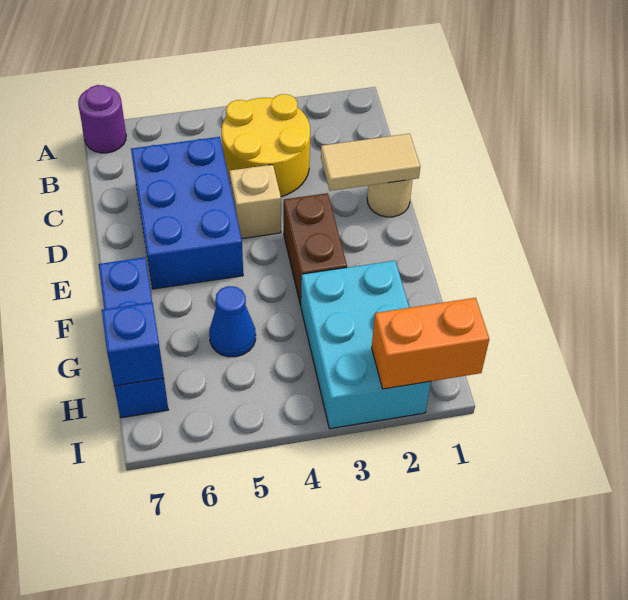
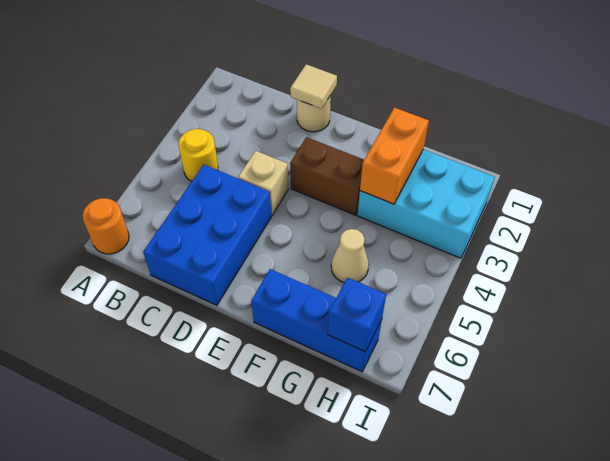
purple 1x1 round brick [78,85,126,153] -> orange 1x1 round brick [83,198,129,254]
yellow 2x2 round brick [222,94,310,197] -> yellow 1x1 round brick [178,129,218,181]
blue 2x3 brick [131,137,243,289] -> blue 2x3 brick turned to [143,165,271,305]
tan 1x2 tile [321,134,420,191] -> tan 1x1 tile [290,64,337,109]
blue 1x1 cone [209,286,256,357] -> tan 1x1 cone [331,229,369,283]
orange 1x2 brick [372,298,489,389] -> orange 1x2 brick moved to [360,108,429,204]

